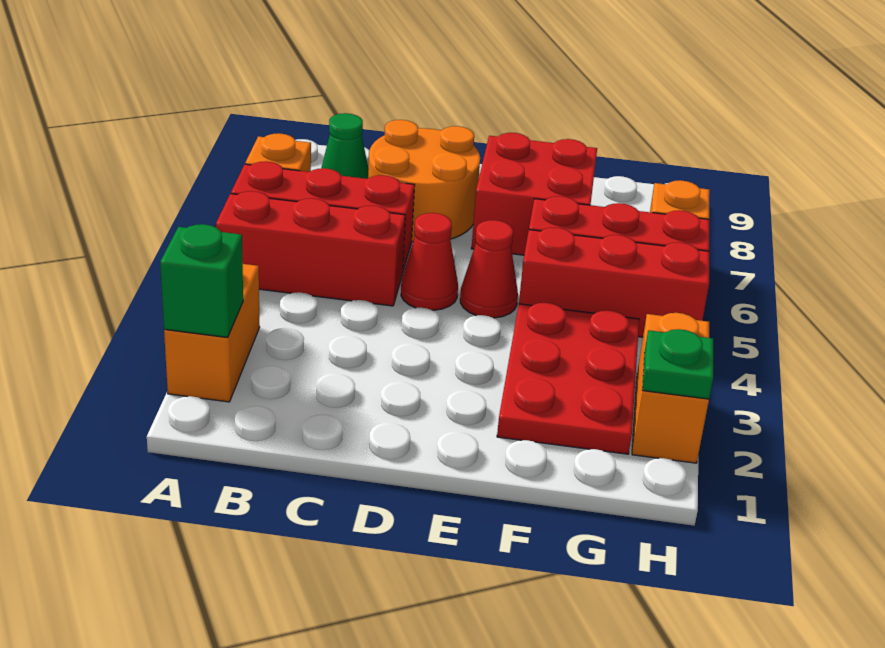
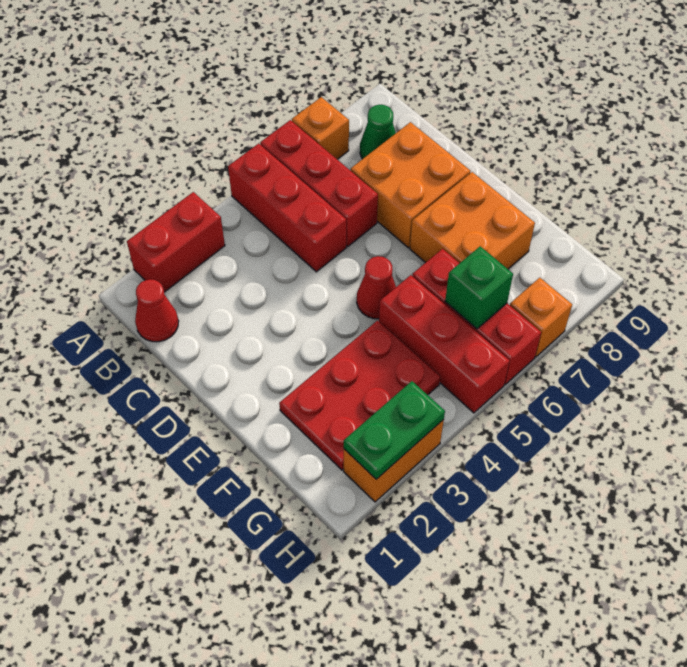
orange 1x2 brick [164,264,260,402] -> red 1x2 brick [127,192,225,292]
green 1x1 brick [160,224,243,338] -> green 1x1 brick moved to [445,246,513,329]
orange 2x2 round brick [368,120,480,242] -> orange 2x2 brick [351,122,470,248]
red 1x1 cone [401,213,458,310] -> red 1x1 cone moved to [135,279,179,342]
red 2x2 brick [471,133,597,255] -> orange 2x2 brick [410,172,535,269]
green 1x1 plate [642,329,713,399] -> green 1x2 plate [344,381,445,479]

